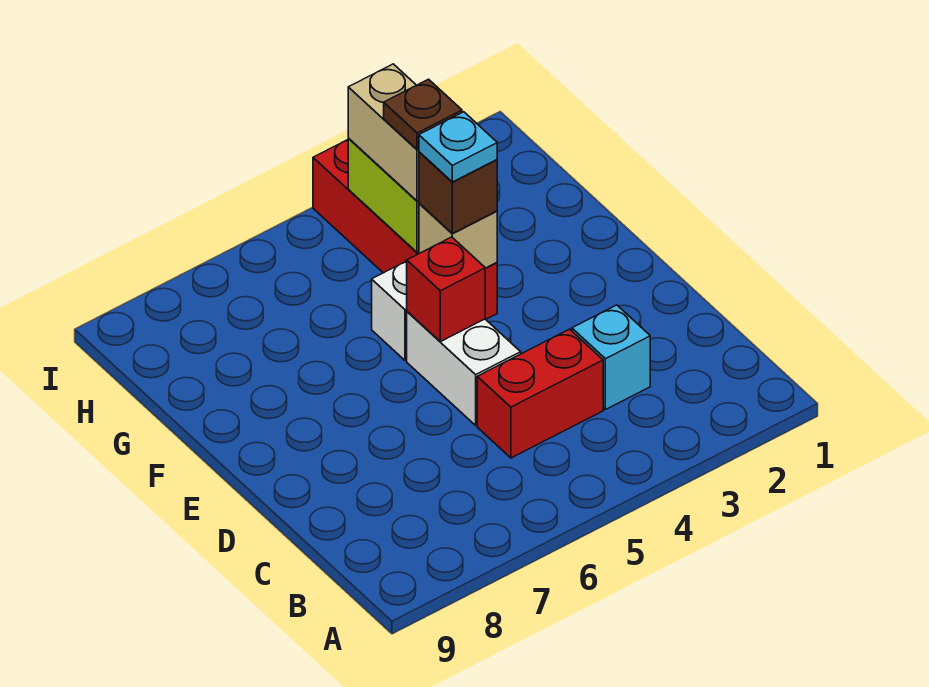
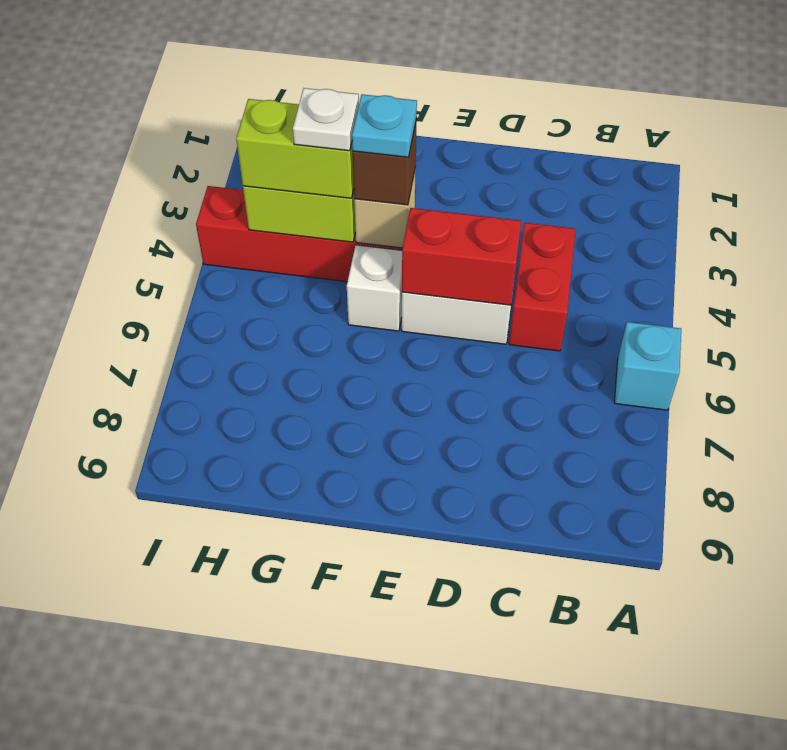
cyan 1x1 brick [572,305,650,410] -> cyan 1x1 brick moved to [614,322,681,410]
red 1x1 brick [407,237,485,342] -> red 1x2 brick [402,208,521,305]
tan 1x2 brick [348,64,419,201] -> lime 1x2 brick [236,99,354,198]
brown 1x1 plate [384,79,462,150] -> white 1x1 plate [293,88,359,151]

